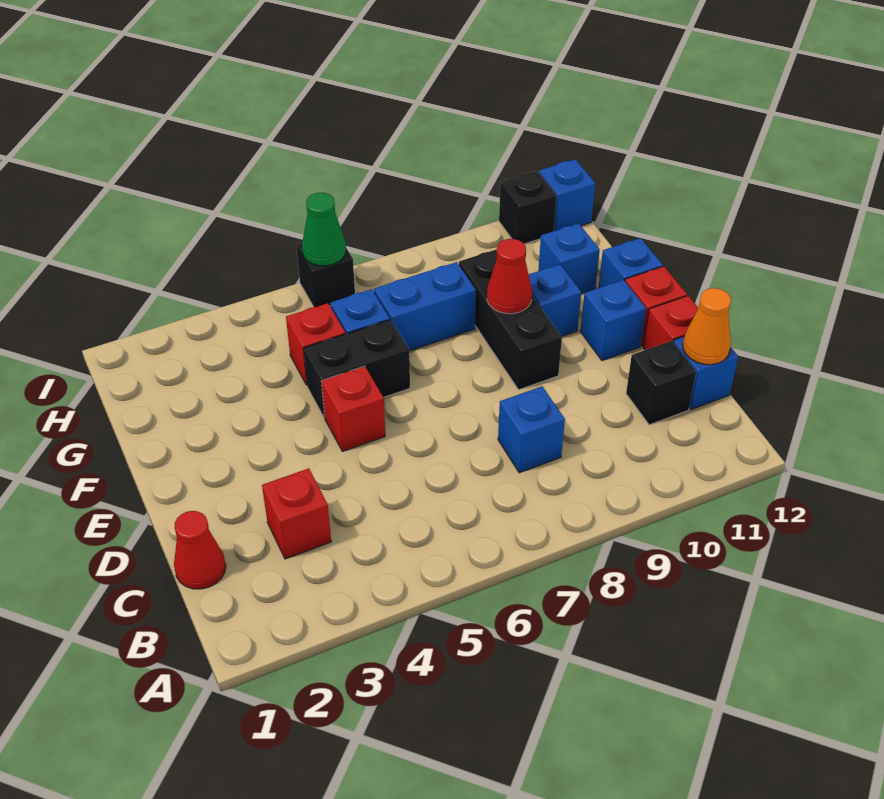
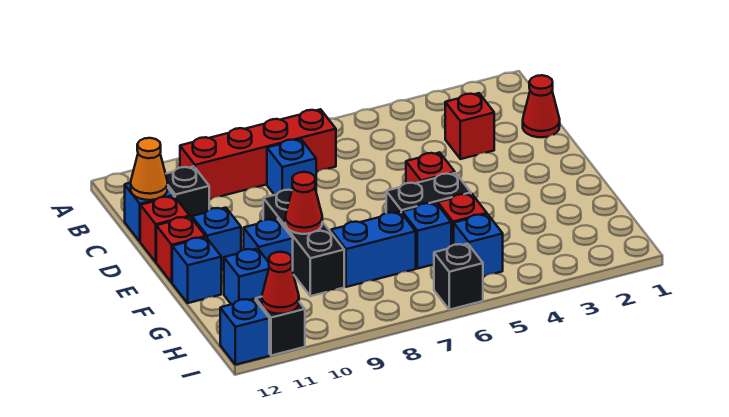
none -> red 1x4 brick [180,109,336,199]
none -> blue 1x1 brick [454,214,503,276]
green 1x1 cone [302,193,346,266] -> none
none -> red 1x1 cone [262,252,299,314]

